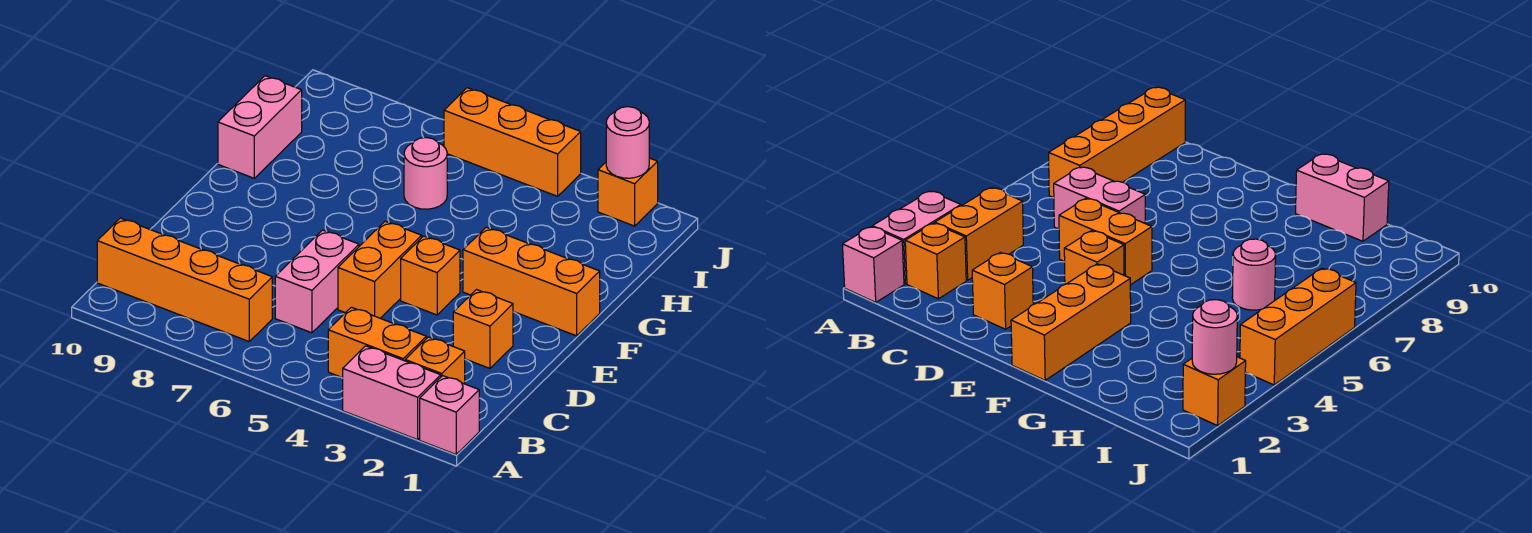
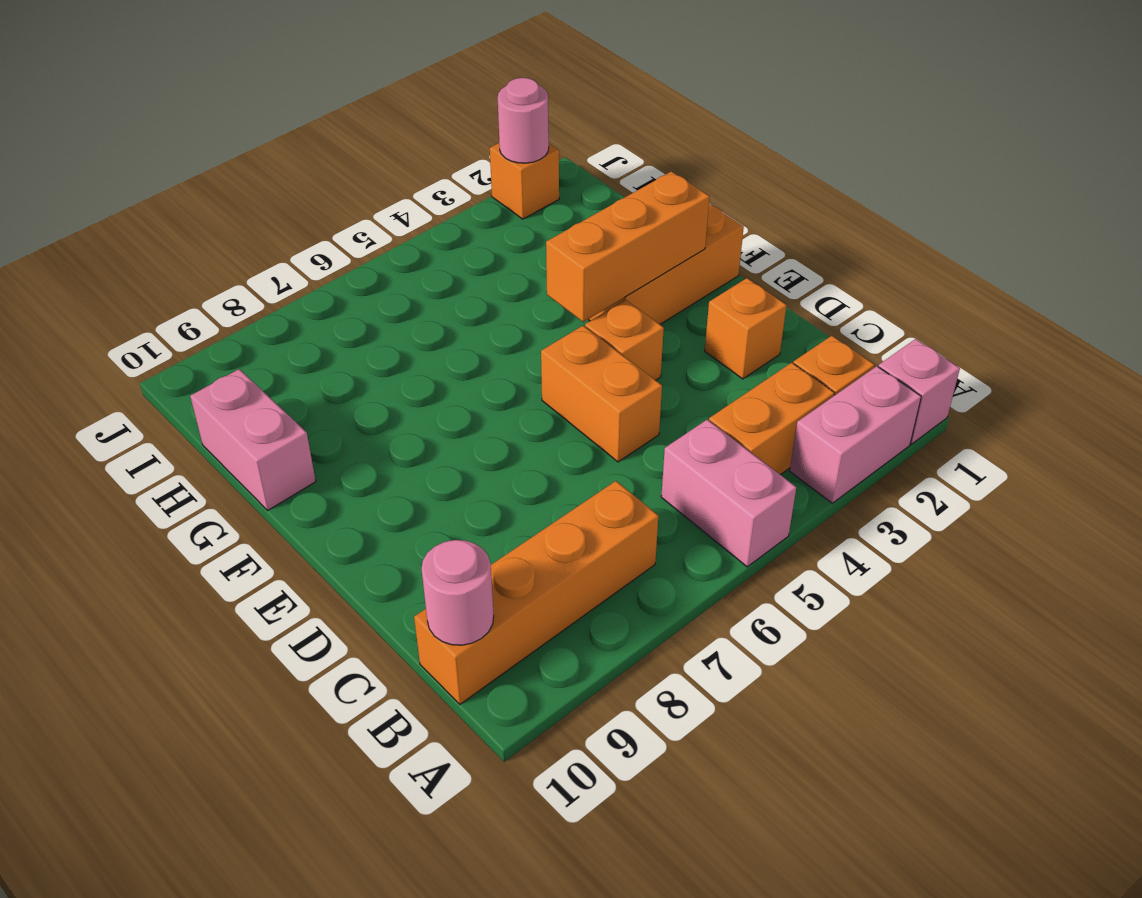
pink 1x2 brick [275,230,359,333] -> pink 1x2 brick moved to [661,420,796,567]
pink 1x1 round brick [404,138,447,209] -> pink 1x1 round brick moved to [422,540,494,645]
orange 1x3 brick [444,88,581,196] -> orange 1x3 brick moved to [546,171,709,322]

